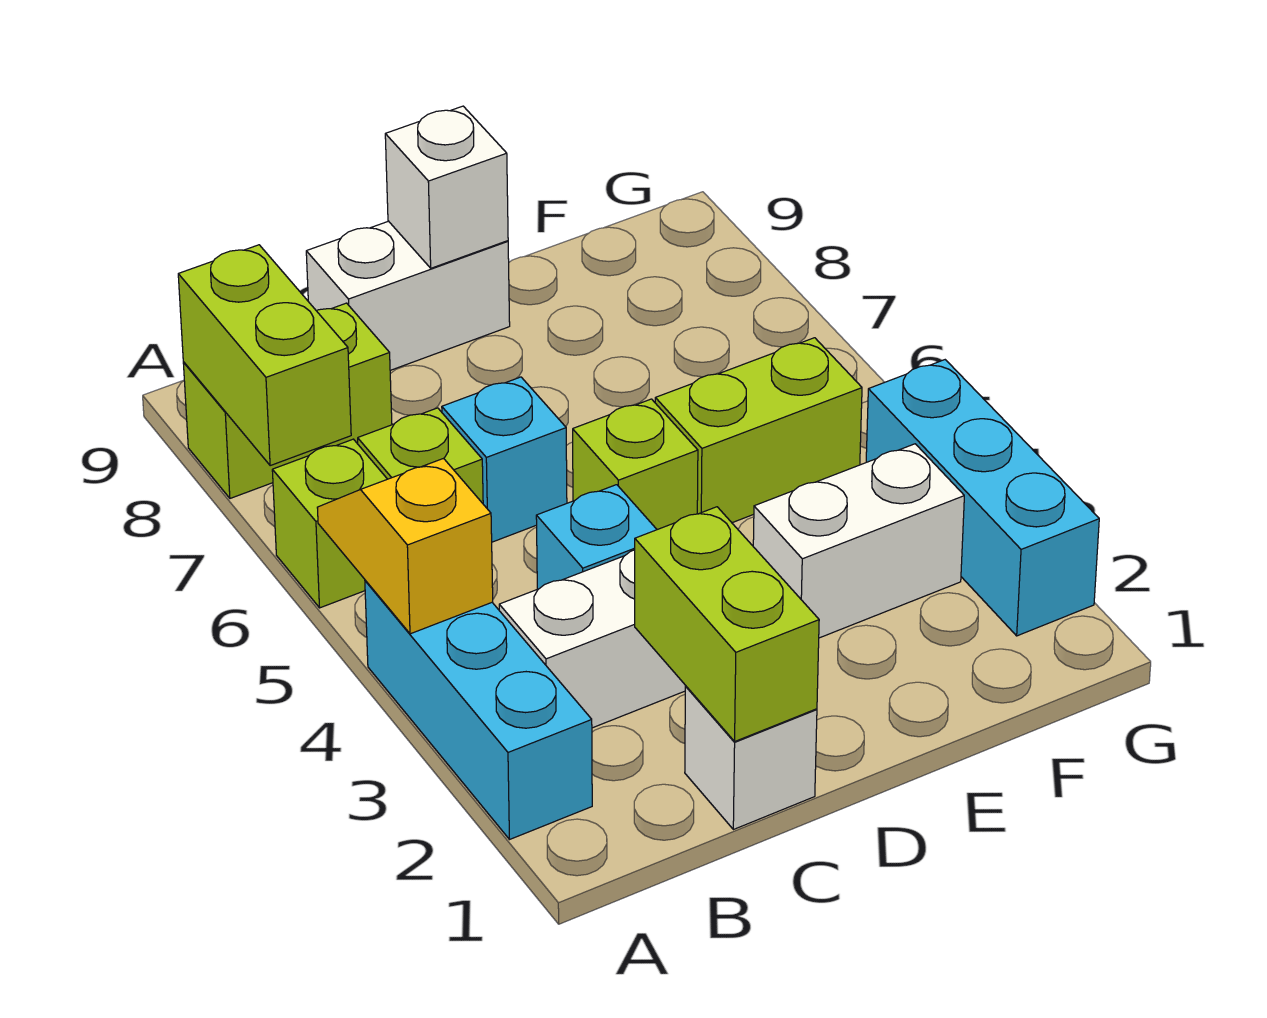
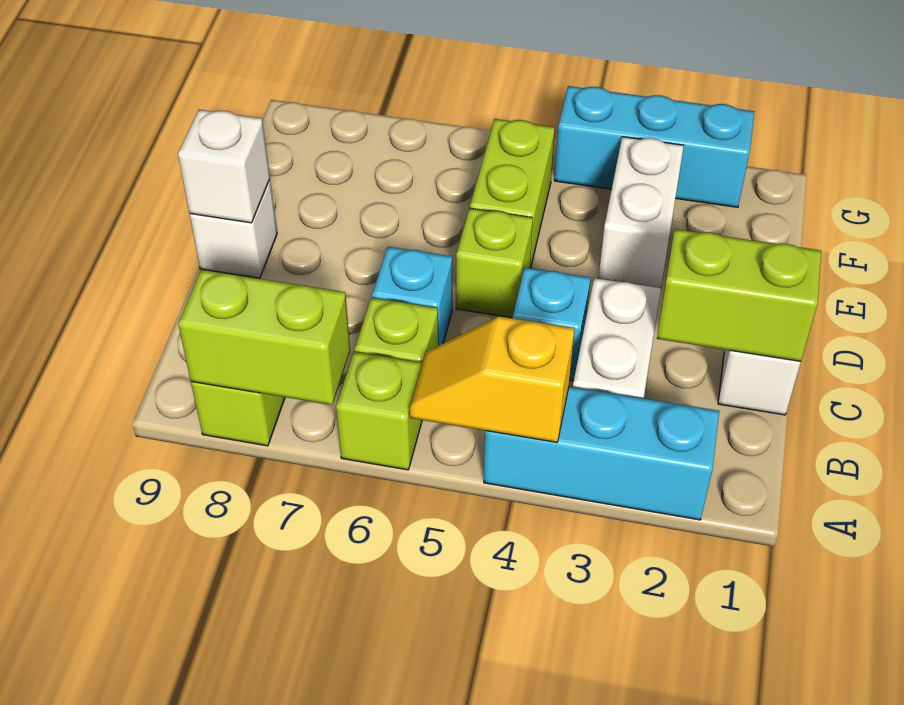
white 1x2 brick [306,221,510,370] -> white 1x1 brick [190,180,277,278]

